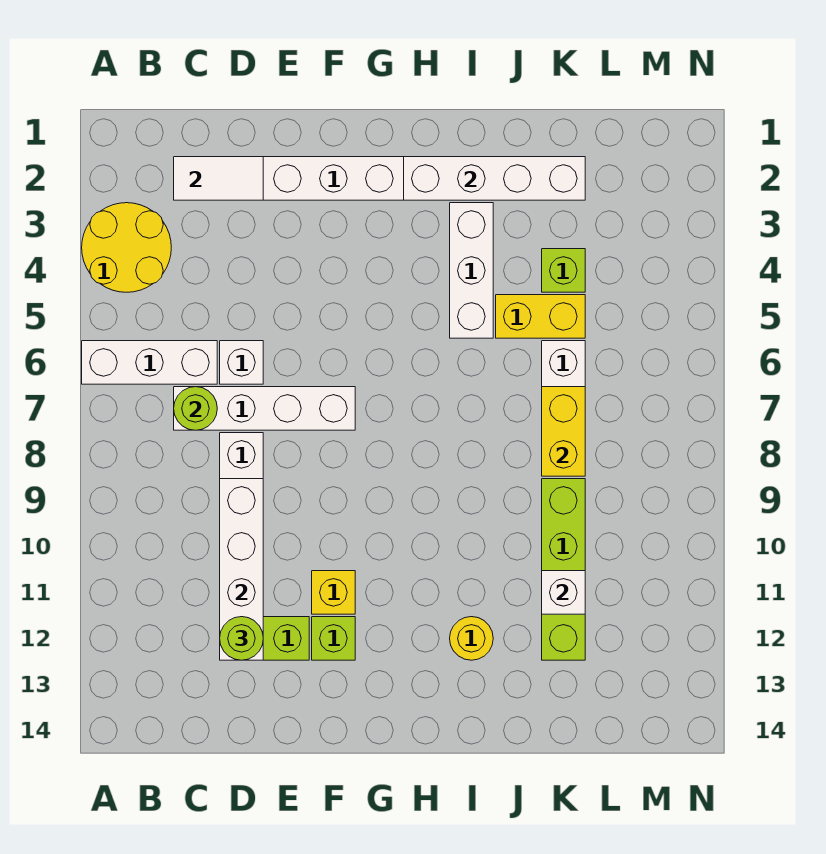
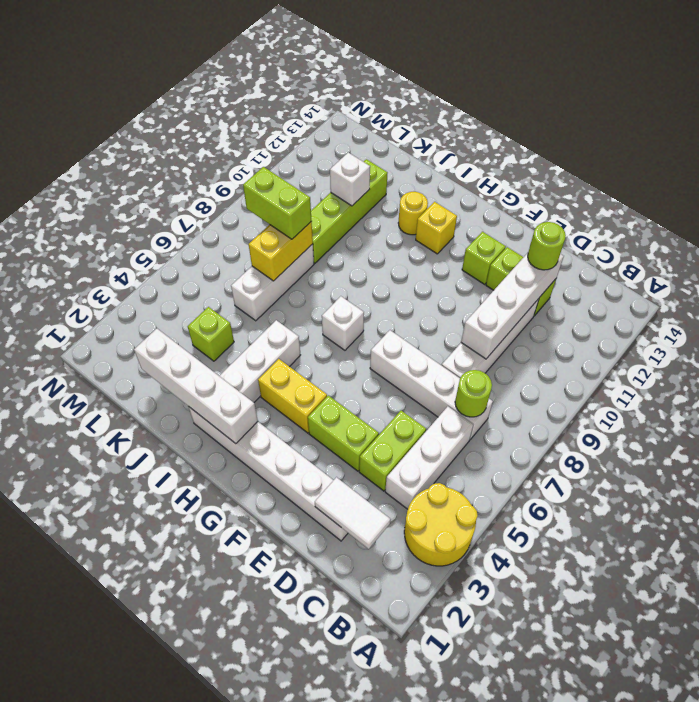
white 1x3 brick [82,341,217,384] -> white 1x3 brick turned to [385,406,473,509]
none -> lime 1x2 brick [359,410,426,491]
white 1x1 brick [220,341,263,384] -> white 1x1 brick moved to [322,296,364,350]
none -> lime 1x2 brick [308,395,379,471]
yellow 1x1 brick [312,571,355,614] -> yellow 1x1 brick moved to [416,202,457,254]
yellow 1x2 brick [496,295,585,338] -> yellow 1x2 brick moved to [258,359,327,433]
none -> lime 1x2 brick [243,167,311,239]

